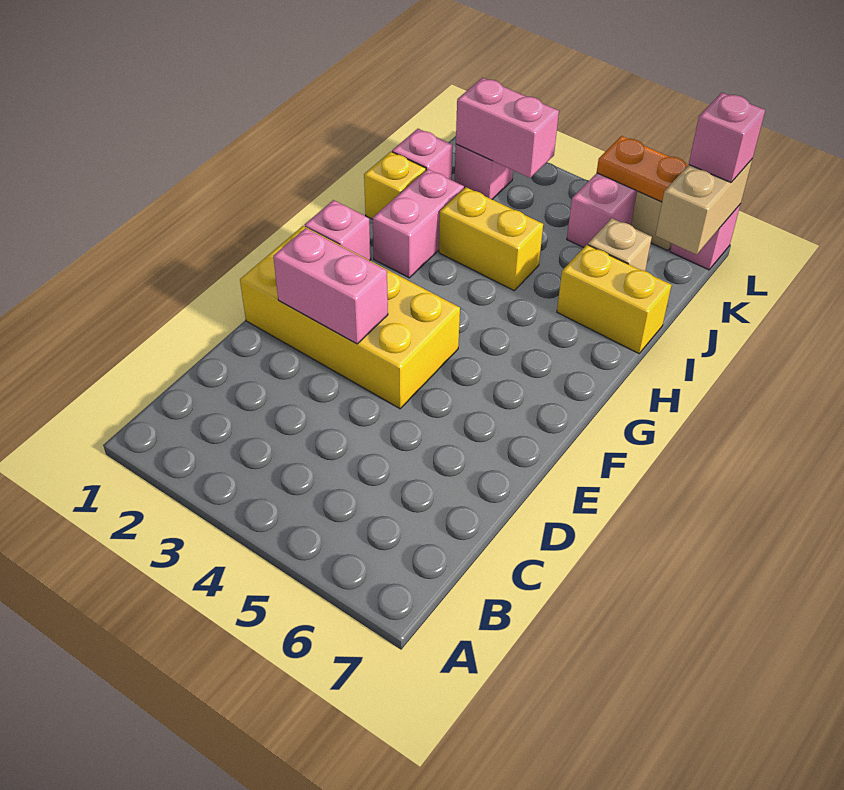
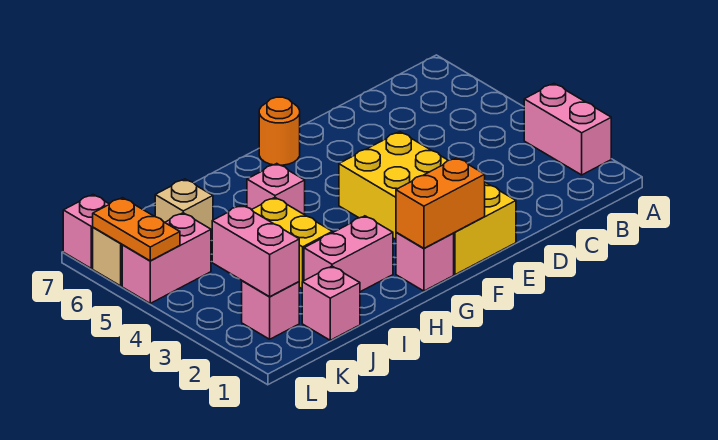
pink 1x2 brick [273,228,388,344] -> pink 1x2 brick moved to [524,84,611,175]
none -> orange 1x2 brick [396,158,485,248]
none -> orange 1x1 round brick [259,97,300,165]
yellow 1x1 brick [364,152,426,219] -> none
yellow 1x2 brick [557,245,671,353] -> none
tan 1x2 brick [656,160,752,255] -> none
pink 1x1 brick [689,93,765,182] -> pink 1x1 brick moved to [247,164,305,215]

